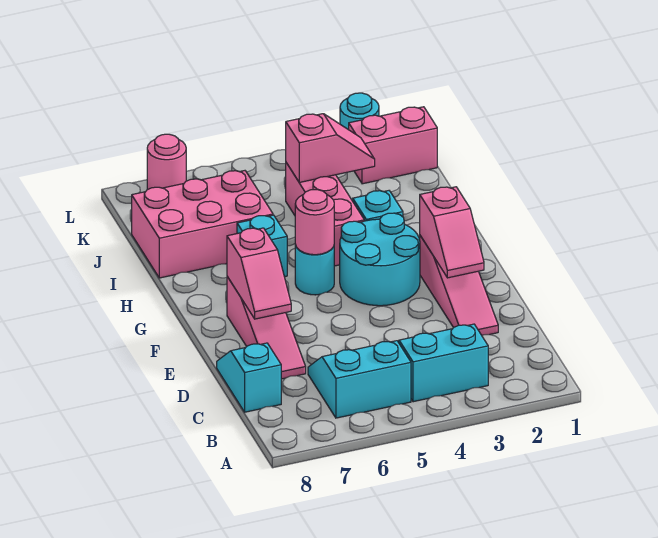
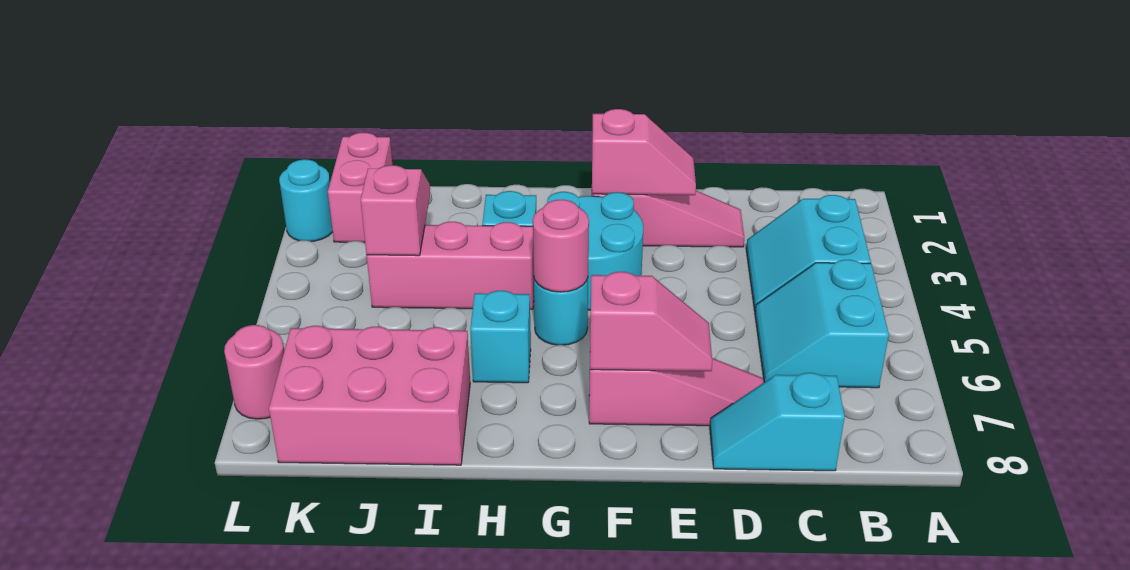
pink 2x3 brick [132,171,273,278] -> pink 2x3 brick turned to [269,326,470,465]

